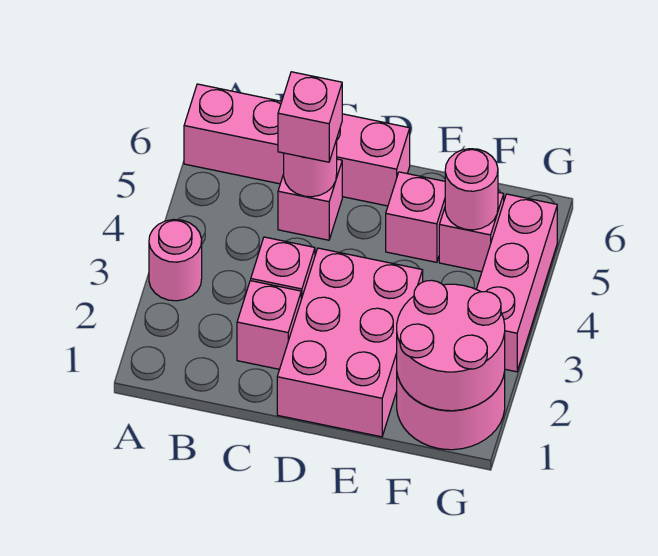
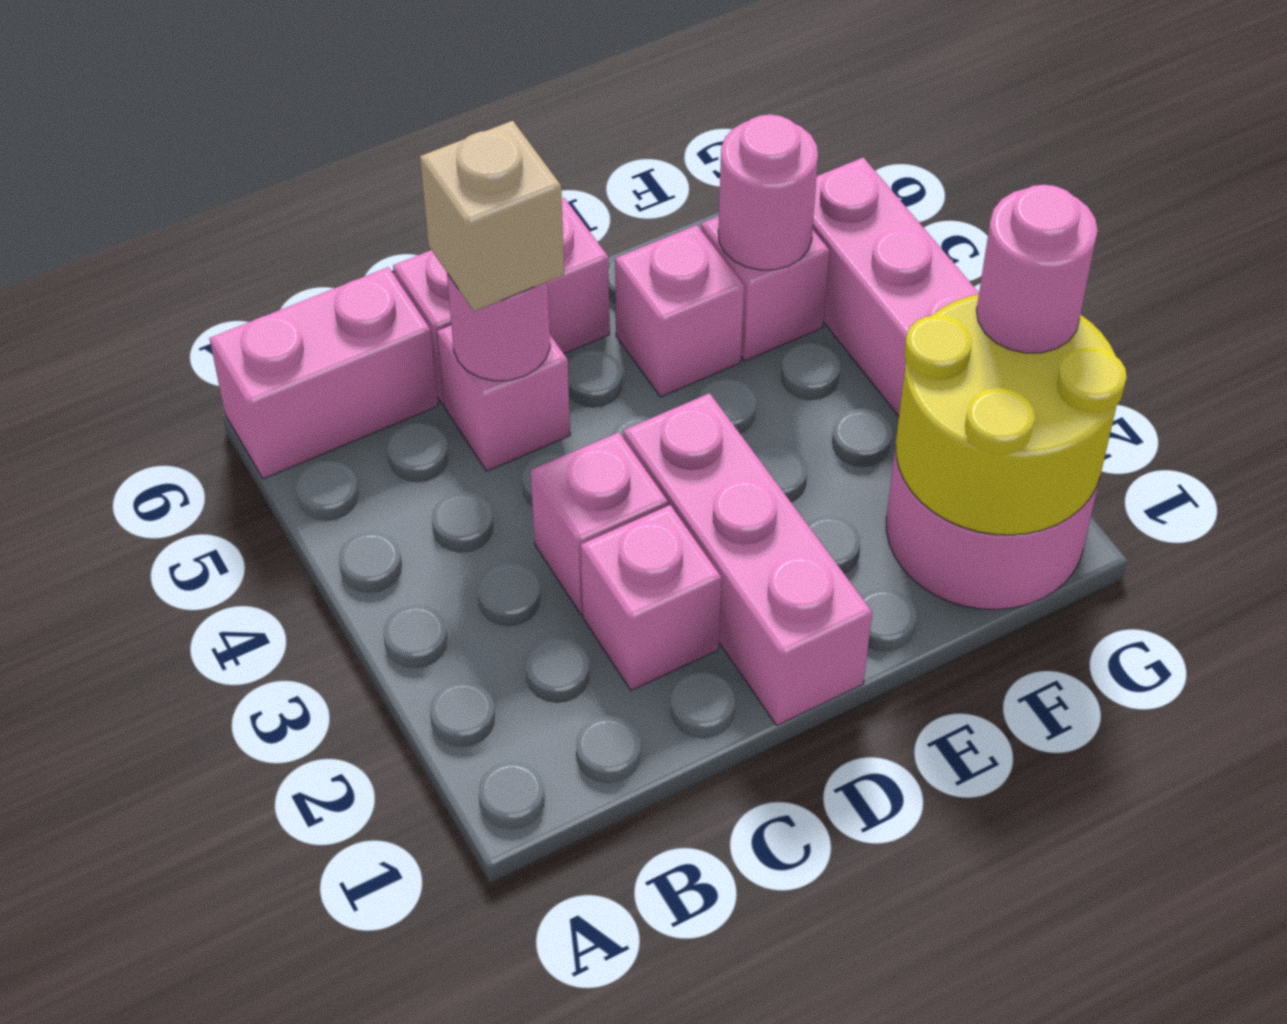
pink 1x1 round brick [149,219,202,301] -> pink 1x1 round brick moved to [976,185,1098,353]
pink 1x1 brick [278,72,342,162] -> tan 1x1 brick [420,121,564,311]
pink 2x3 brick [277,248,423,437] -> pink 1x3 brick [623,393,872,725]
pink 2x2 round brick [397,280,505,411] -> yellow 2x2 round brick [896,294,1127,535]

